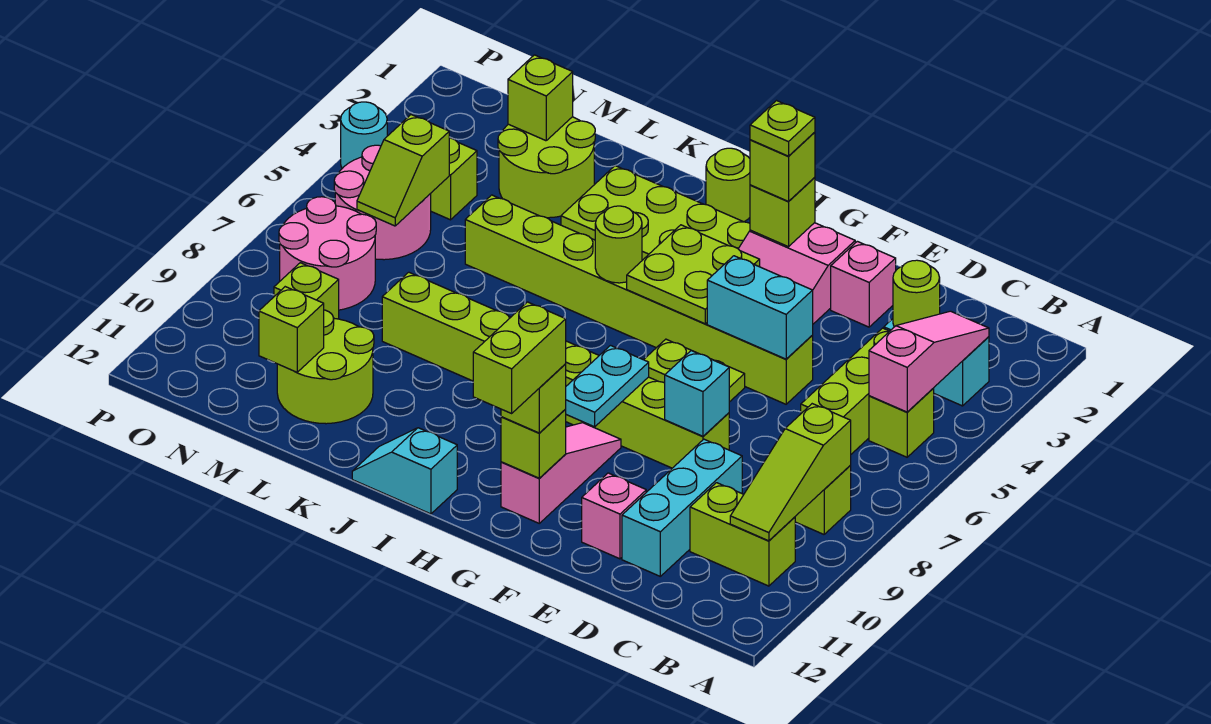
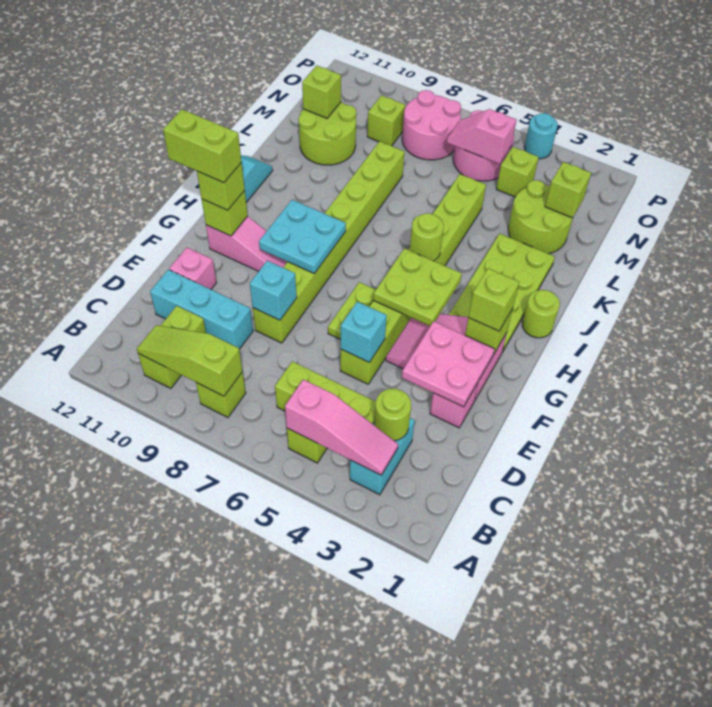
none -> pink 2x2 plate [402,321,494,407]
cyan 1x2 brick [707,256,813,359] -> cyan 1x1 brick [341,302,387,362]
lime 1x1 plate [750,101,815,156] -> none
cyan 1x2 plate [566,346,649,427] -> cyan 2x2 plate [259,200,346,273]
lime 1x2 slope [357,115,449,226] -> pink 1x2 slope [447,109,516,164]

